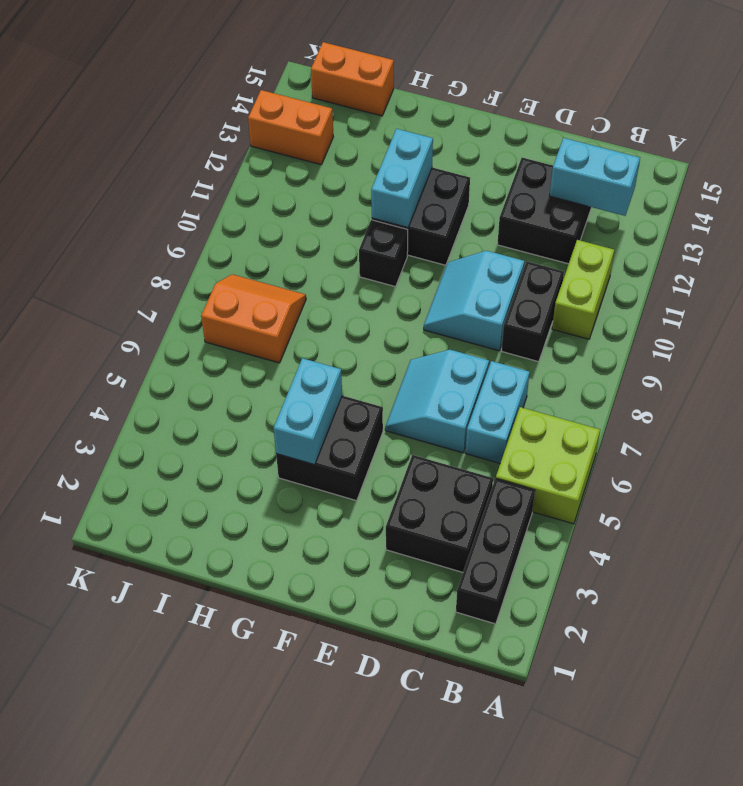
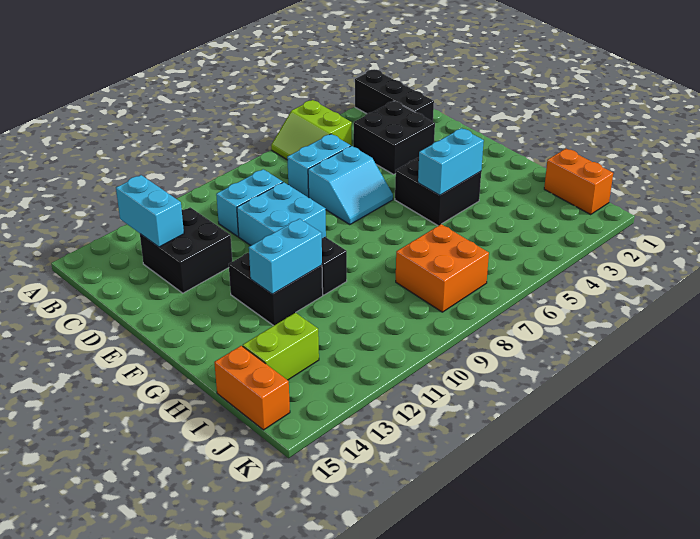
lime 2x2 brick [496,407,600,524] -> lime 2x2 slope [271,100,352,160]
black 1x3 brick [456,479,535,624] -> black 1x3 brick turned to [355,70,434,122]
lime 1x2 brick [552,240,614,339] -> lime 1x2 brick moved to [243,313,319,380]
black 1x2 brick [502,262,564,362] -> cyan 1x2 brick [216,169,283,236]
cyan 2x2 slope [424,251,524,351] -> cyan 2x2 brick [237,182,326,245]
orange 2x2 slope [201,274,306,363] -> orange 2x2 brick [396,224,489,312]
orange 1x2 brick [248,90,333,165] -> orange 1x2 brick moved to [544,149,613,215]

